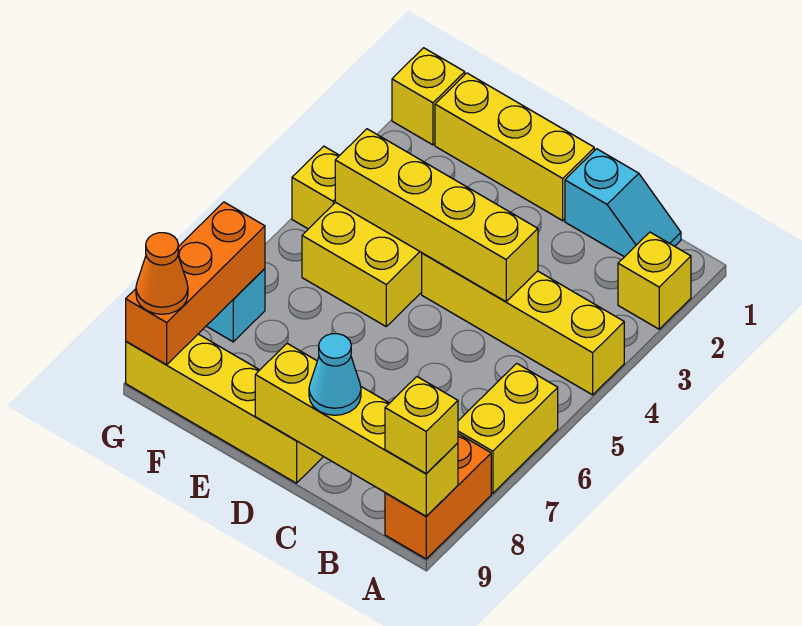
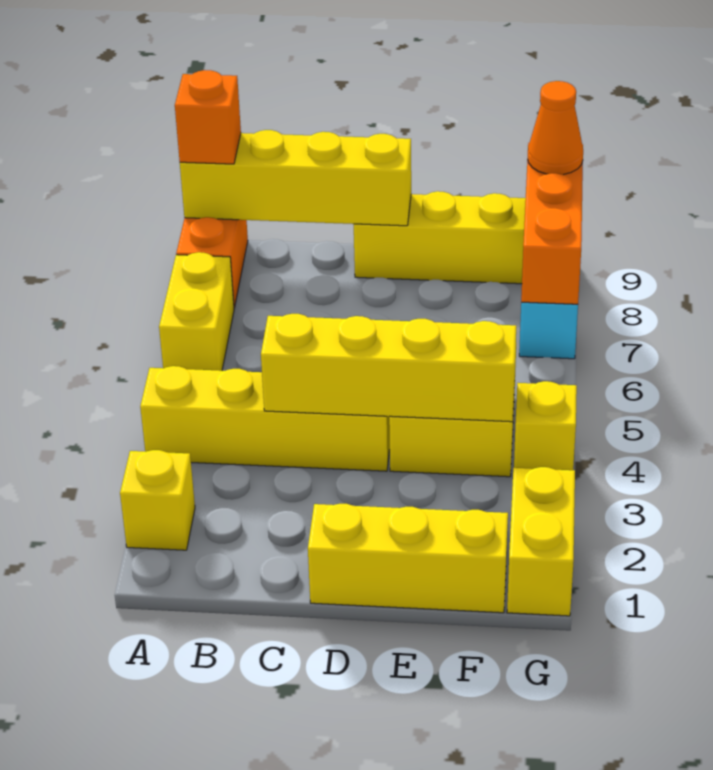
yellow 1x1 brick [385,377,458,474] -> orange 1x1 brick [175,70,241,164]
cyan 1x2 slope [565,149,681,257] -> none
cyan 1x1 cone [309,334,361,415] -> none
yellow 1x1 brick [392,48,465,145] -> yellow 1x2 brick [507,467,575,616]

